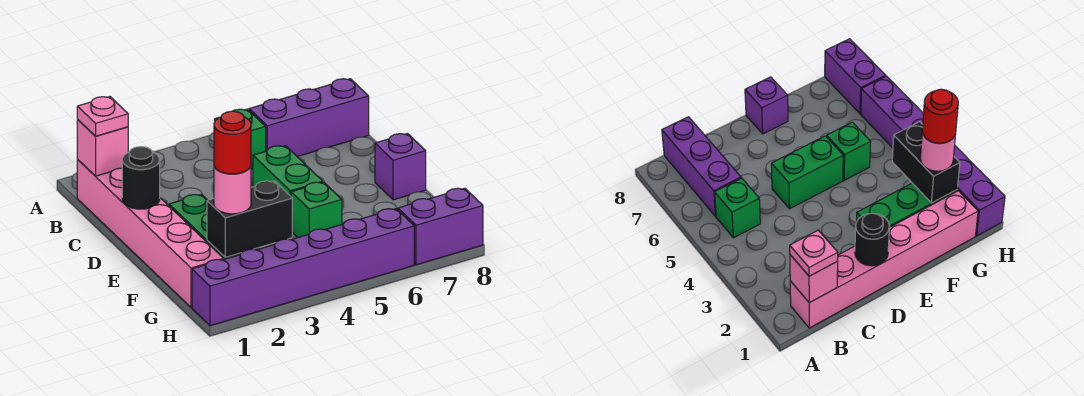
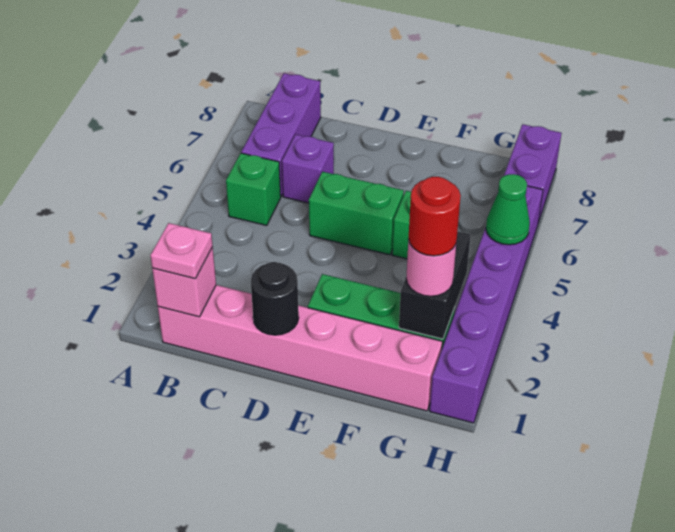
purple 1x1 brick [375,134,426,200] -> purple 1x1 brick moved to [282,134,334,203]
none -> green 1x1 cone [486,174,530,245]

